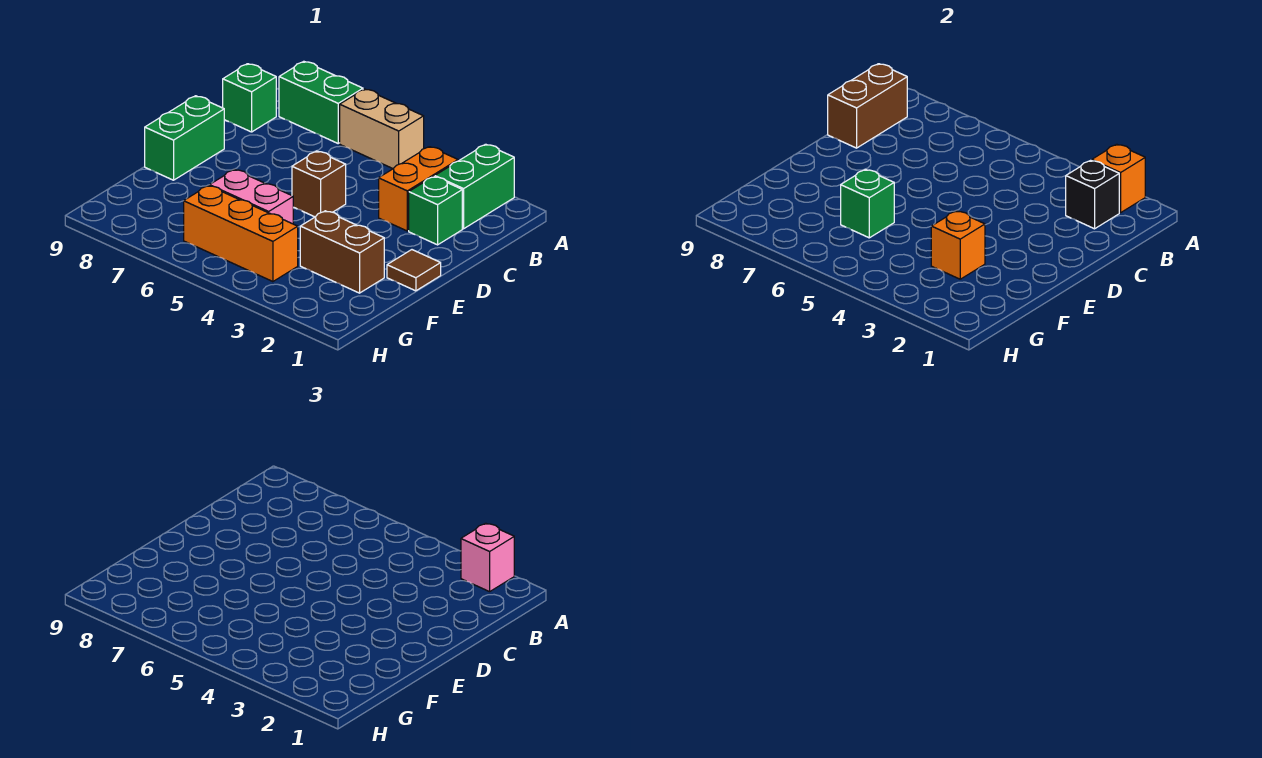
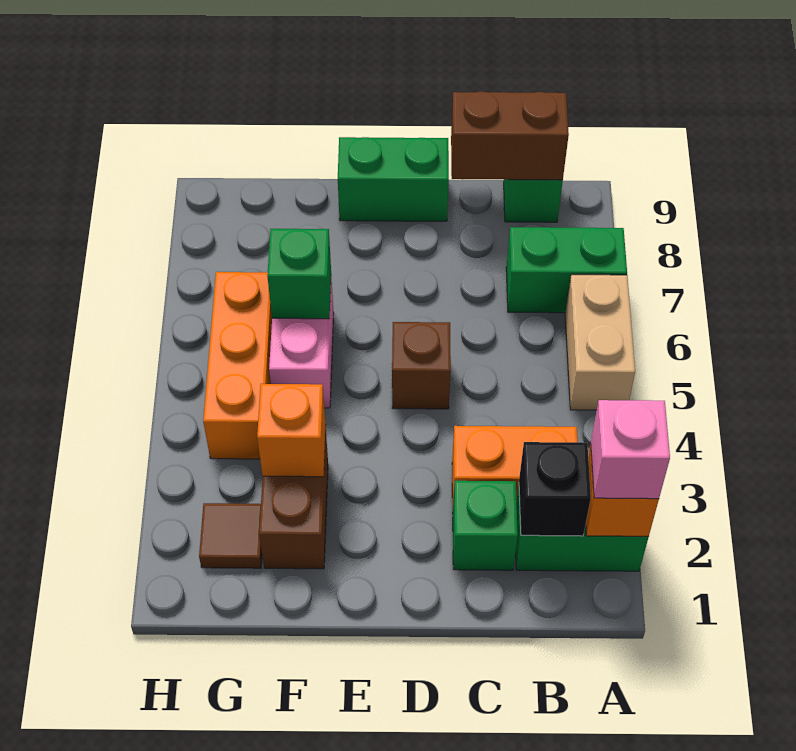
green 1x2 brick [279,61,363,143] -> green 1x2 brick turned to [506,227,627,313]
brown 1x1 tile [387,250,441,291] -> brown 1x1 tile moved to [199,503,262,568]

